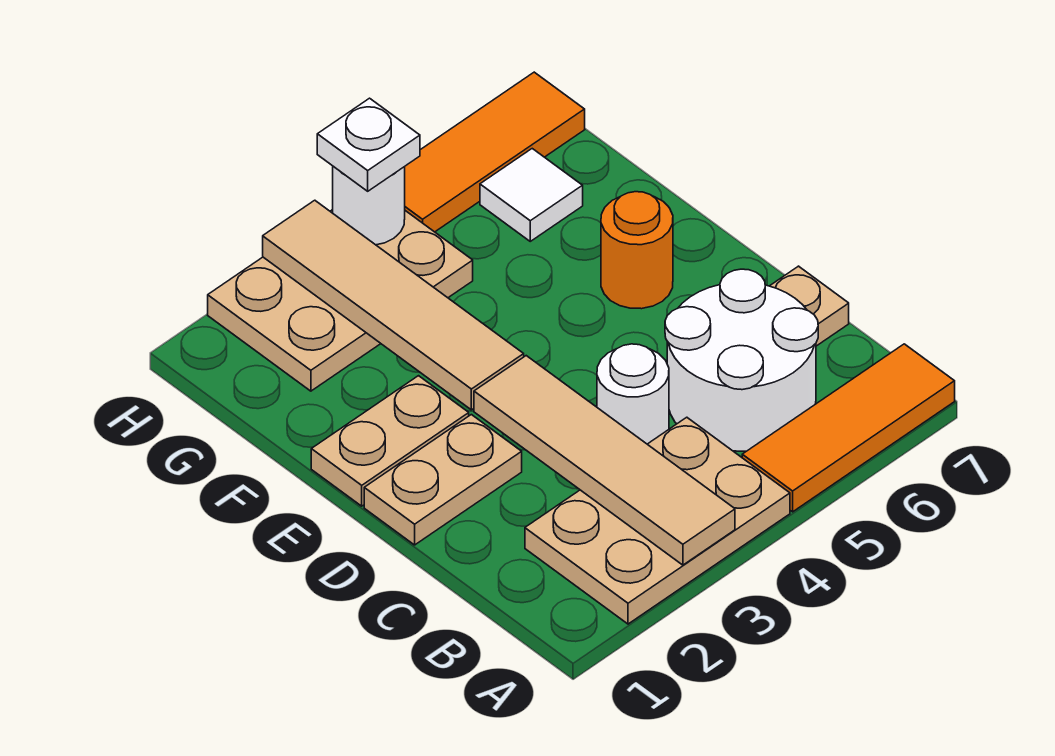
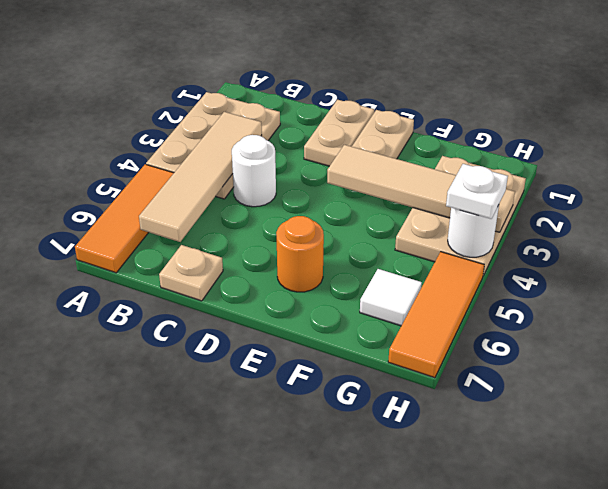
tan 1x4 tile [474,356,735,565] -> tan 1x4 tile turned to [139,112,262,242]
white 2x2 round brick [665,269,818,451] -> none

